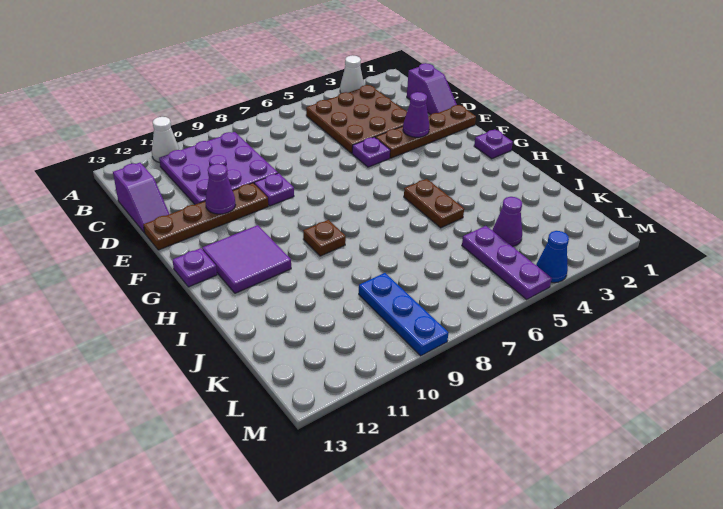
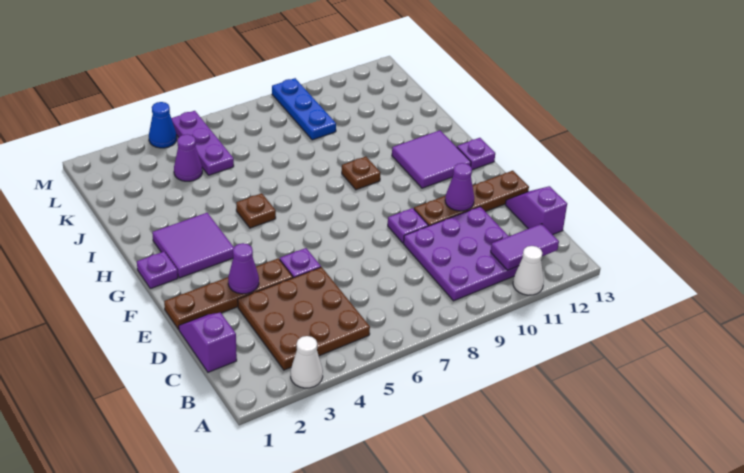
none -> purple 1x2 tile [491,224,559,270]
none -> purple 2x2 tile [152,213,234,278]
brown 1x2 plate [404,179,464,228] -> brown 1x1 plate [236,193,276,228]

